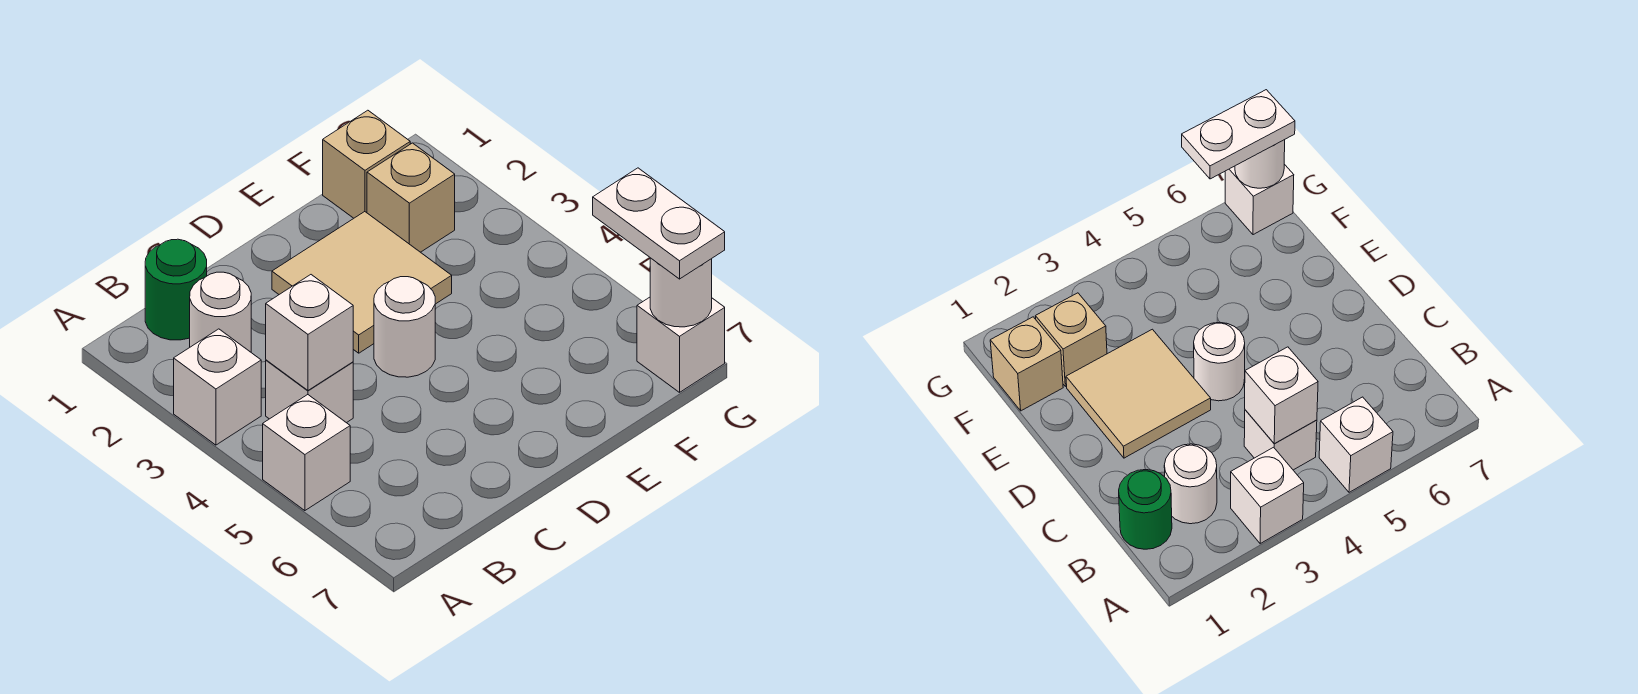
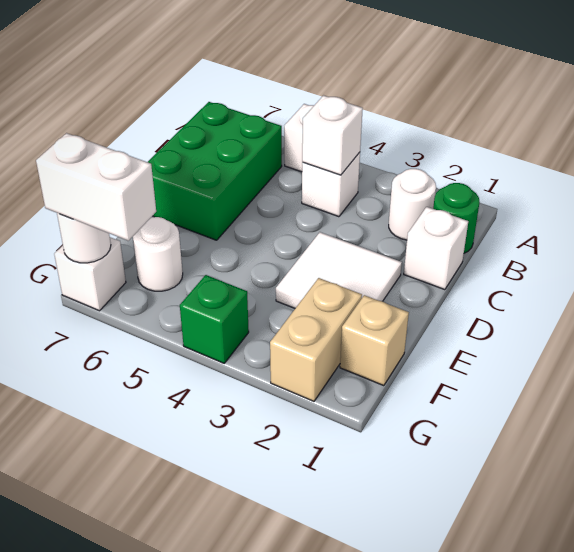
white 1x1 brick [174,329,261,445] -> white 1x1 brick moved to [404,207,468,290]
none -> green 2x3 brick [148,102,282,240]
tan 2x2 tile [272,212,452,353] -> white 2x2 tile [276,232,402,308]
white 1x1 round brick [374,277,435,377] -> white 1x1 round brick moved to [133,217,183,291]
tan 1x1 brick [367,143,455,252] -> tan 1x2 brick [270,278,362,401]
none -> green 1x1 brick [180,275,249,363]
white 1x2 plate [593,168,725,279] -> white 1x2 brick [36,133,156,241]

